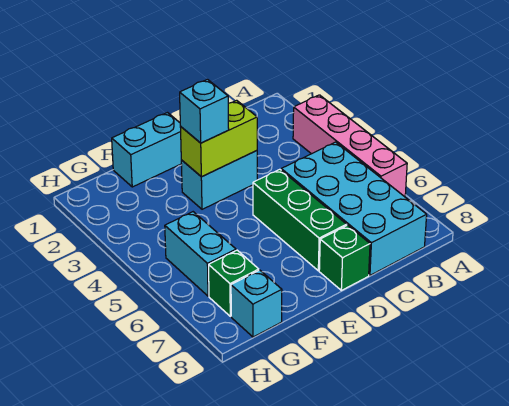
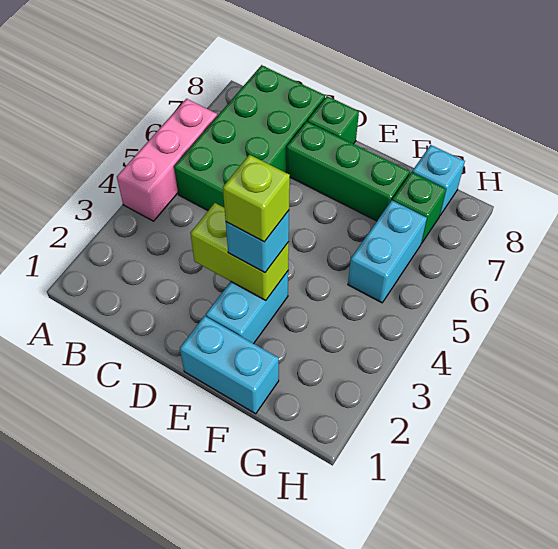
pink 1x4 brick [293,95,407,196] -> pink 1x3 brick [117,99,217,221]
cyan 2x4 brick [281,142,427,275] -> green 2x4 brick [174,65,325,210]
cyan 1x2 brick [181,151,257,209] -> cyan 1x2 brick turned to [206,271,288,344]
green 1x3 brick [253,169,347,271] -> green 1x3 brick turned to [286,121,410,221]
none -> lime 1x1 brick [223,155,290,242]

